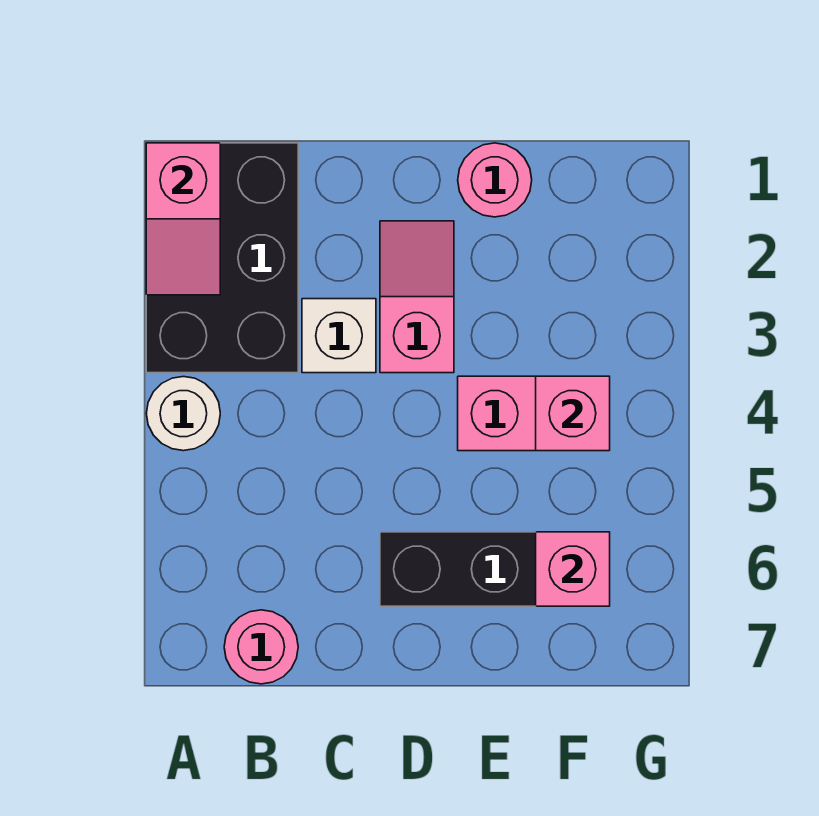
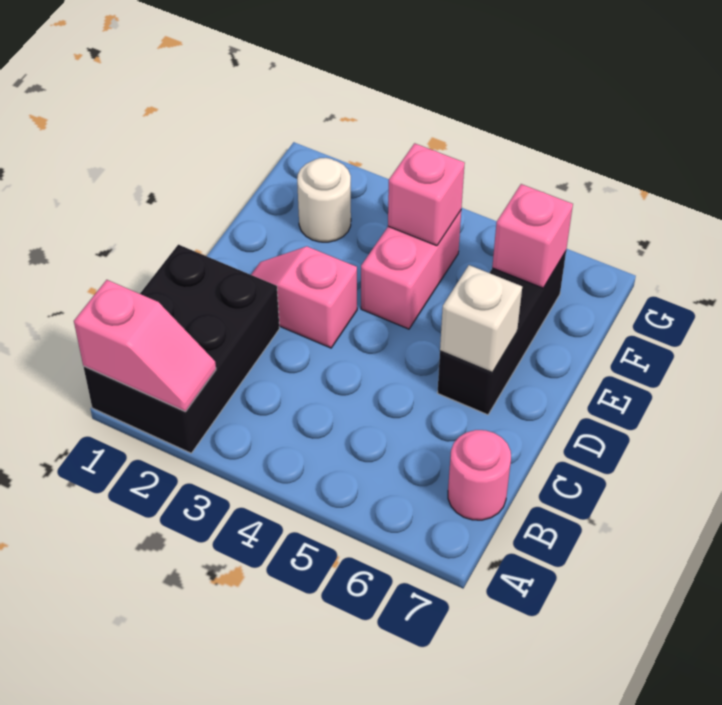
black 2x3 brick [146,143,298,373] -> black 2x3 brick turned to [83,245,280,453]
white 1x1 round brick [146,377,220,451] -> white 1x1 round brick moved to [297,158,351,242]
white 1x1 brick [302,299,376,373] -> white 1x1 brick moved to [440,265,522,372]
pink 1x1 round brick [458,143,532,217] -> none

